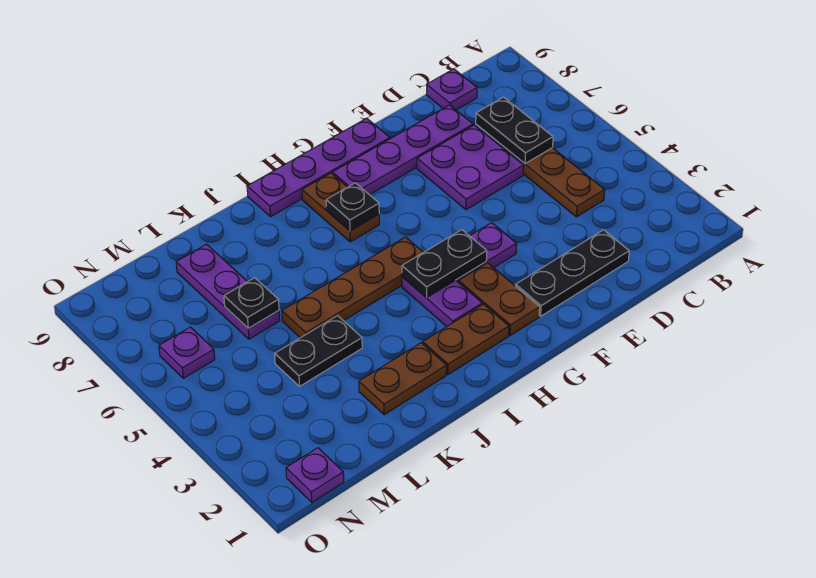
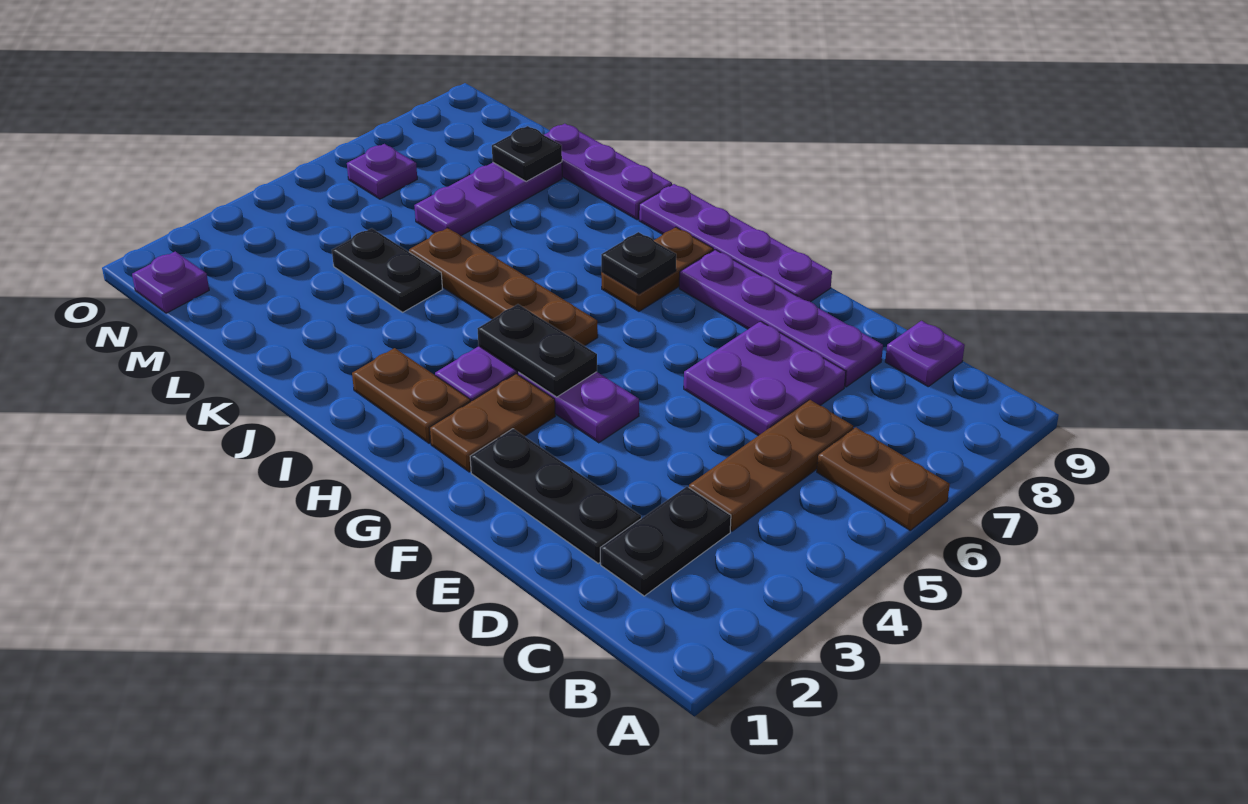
black 1x2 plate [476,97,553,164] -> black 1x2 plate moved to [600,487,731,596]
brown 1x2 plate [359,343,447,415] -> brown 1x2 plate moved to [817,427,950,530]
none -> purple 1x3 plate [544,124,672,220]
black 1x1 plate [224,278,279,328] -> black 1x1 plate moved to [492,126,562,181]

